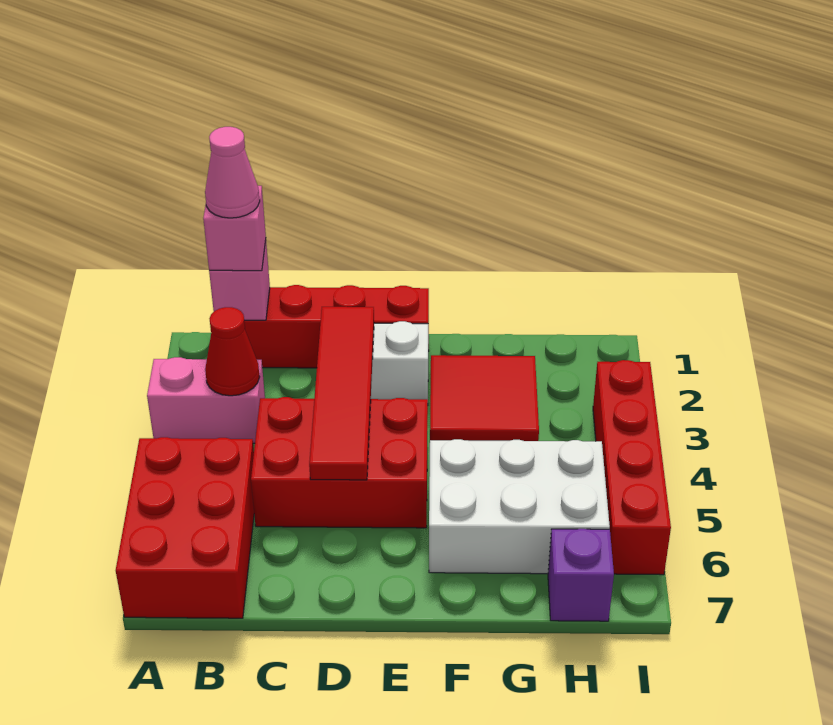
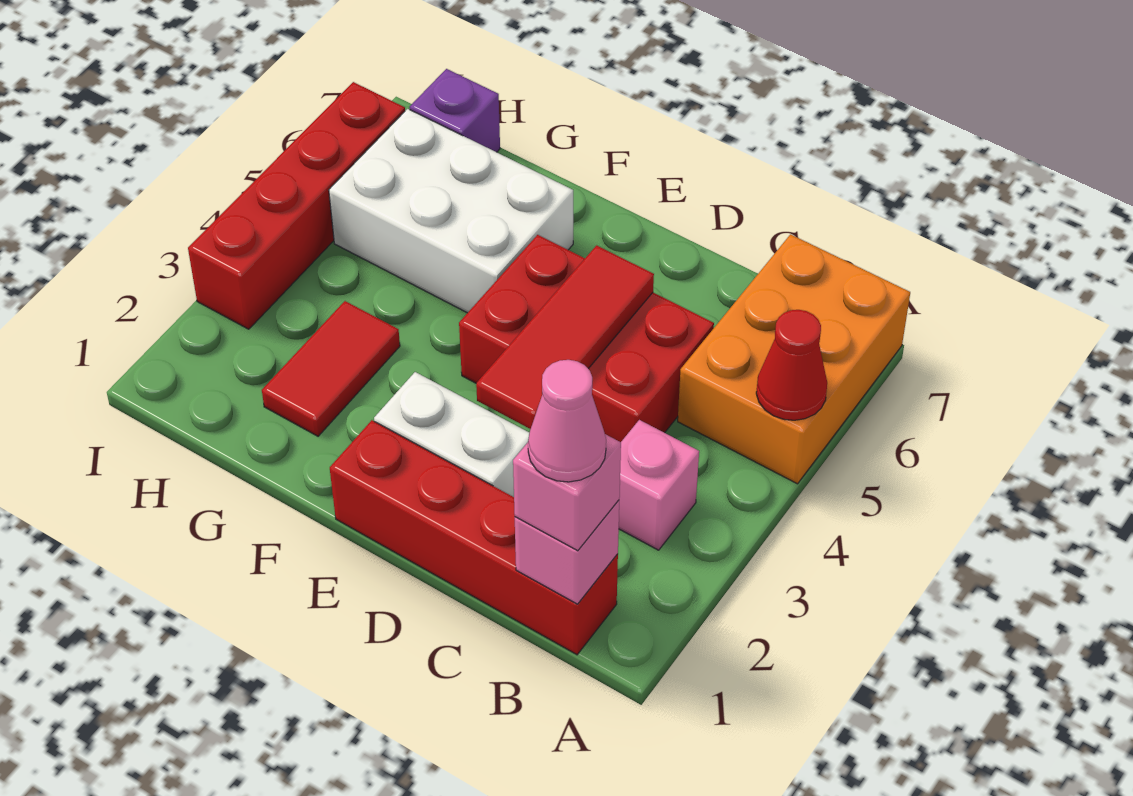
pink 1x2 brick [147,357,265,443] -> pink 1x1 brick [619,420,699,550]
red 2x3 brick [116,437,254,618] -> orange 2x3 brick [678,234,910,484]
red 1x1 cone [205,307,260,396] -> red 1x1 cone moved to [756,310,827,420]
red 1x4 tile [309,307,374,480] -> red 1x3 tile [476,245,654,429]
red 2x2 tile [430,355,539,441] -> red 1x2 tile [262,301,400,436]

